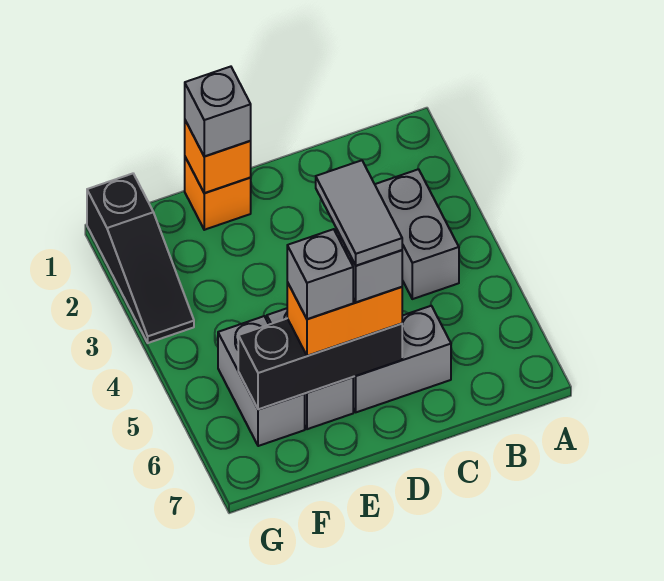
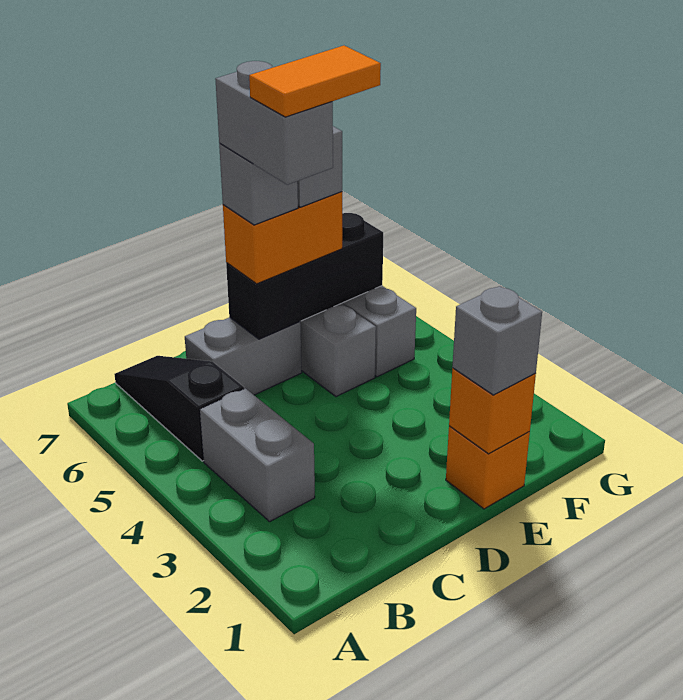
grey 1x2 tile [316,160,402,266] -> grey 1x2 brick [215,61,333,185]
none -> orange 1x2 tile [249,46,381,117]
black 1x3 slope [87,174,194,343] -> black 1x3 slope moved to [114,356,244,461]

